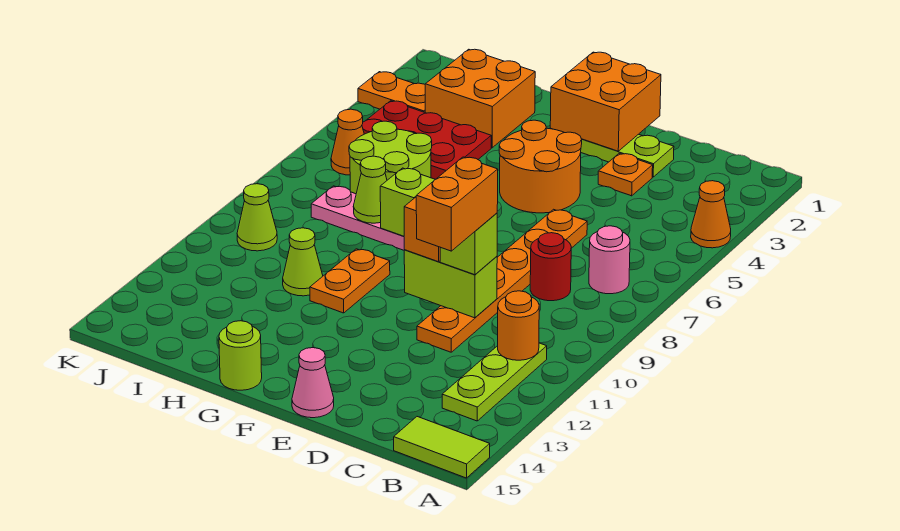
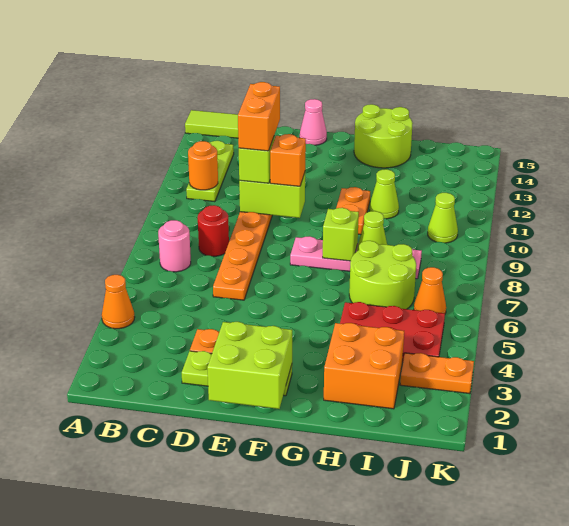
orange 2x2 brick [550,52,661,151] -> lime 2x2 brick [207,322,292,409]
orange 2x2 round brick [499,120,582,213] -> none
lime 1x1 round brick [219,321,262,390] -> lime 2x2 round brick [354,104,413,168]

